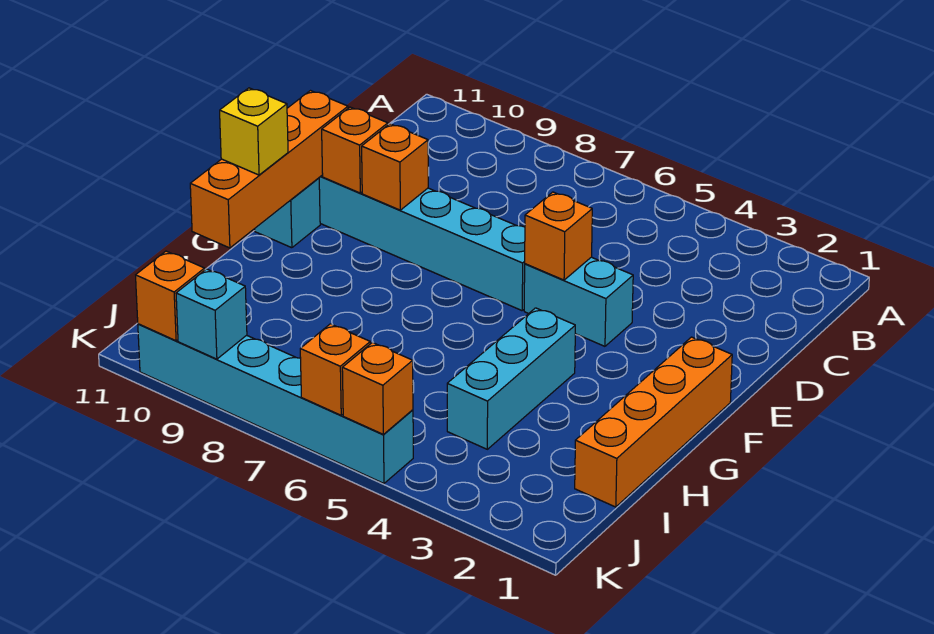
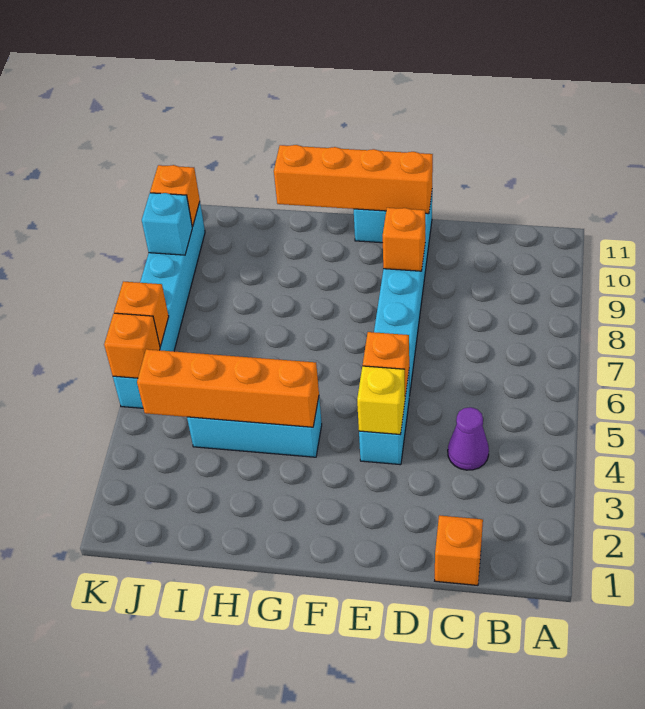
none -> purple 1x1 cone [448,407,489,470]
orange 1x1 brick [322,107,388,193] -> orange 1x1 brick moved to [435,515,483,585]
orange 1x4 brick [575,337,732,507] -> orange 1x4 brick moved to [137,349,319,427]
yellow 1x1 brick [220,88,288,175] -> yellow 1x1 brick moved to [357,366,405,435]

